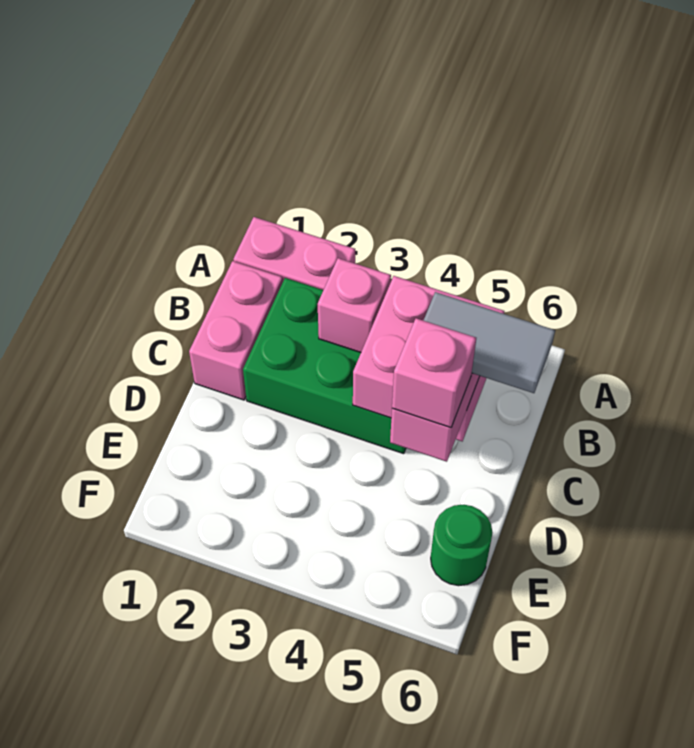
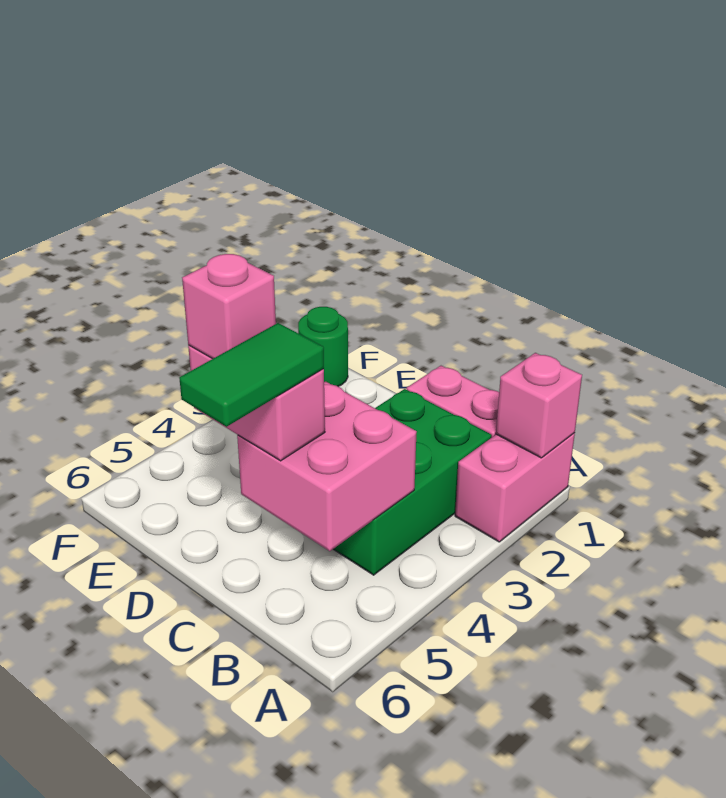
pink 1x1 brick [318,258,391,352] -> pink 1x1 brick moved to [496,353,582,458]
grey 1x2 tile [423,292,555,393] -> green 1x2 tile [179,323,324,427]
green 1x1 round brick [431,505,493,586] -> green 1x1 round brick moved to [298,307,348,387]

